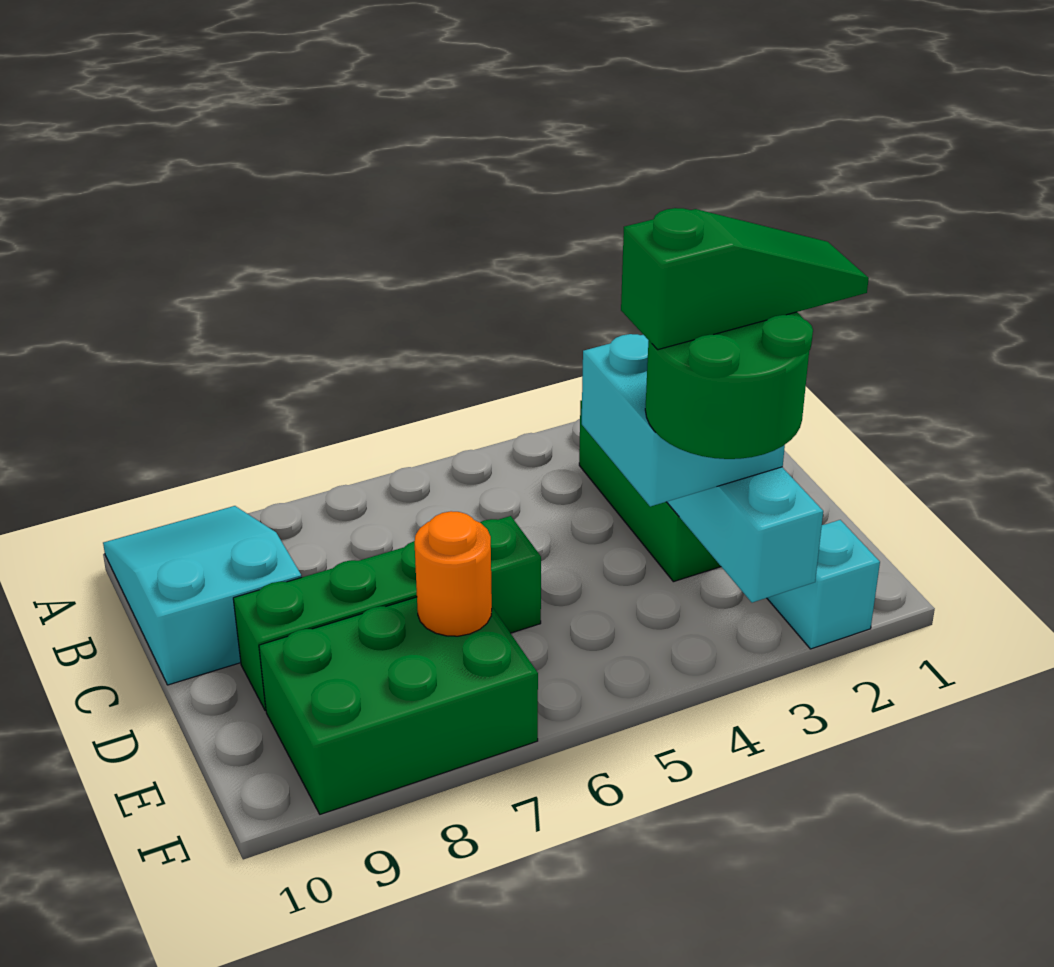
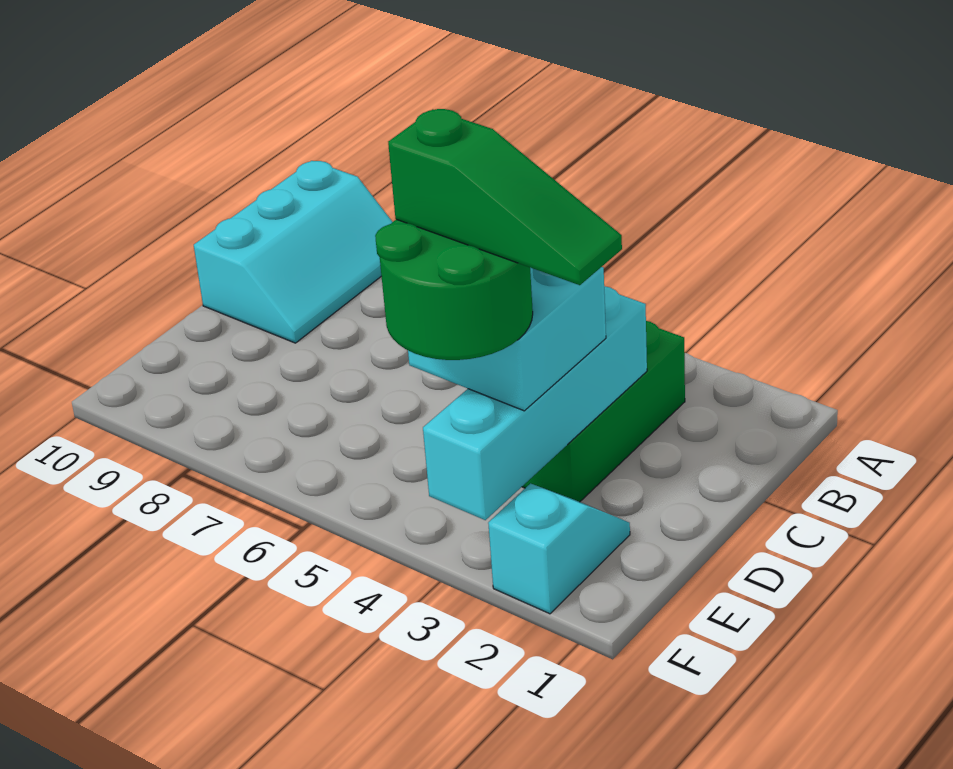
cyan 2x3 slope [103,506,302,685] -> cyan 2x3 slope turned to [194,161,392,343]
green 1x4 brick [233,516,541,711] -> none
green 2x3 brick [259,597,538,814] -> none
orange 1x1 round brick [415,511,492,636] -> none

